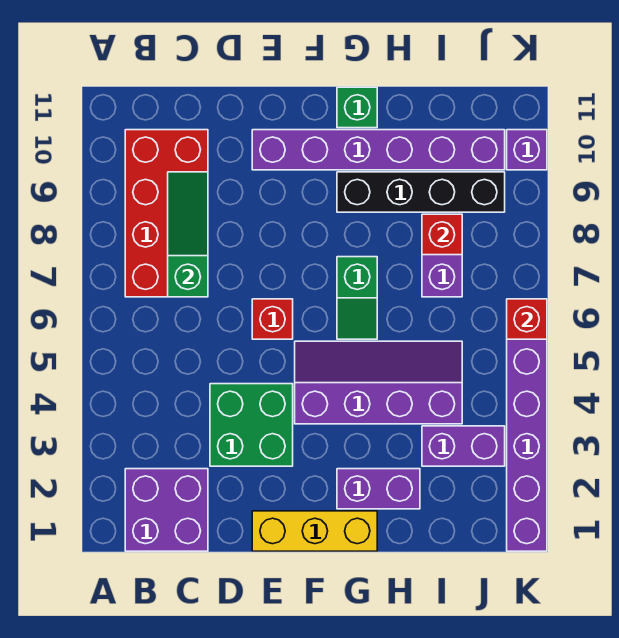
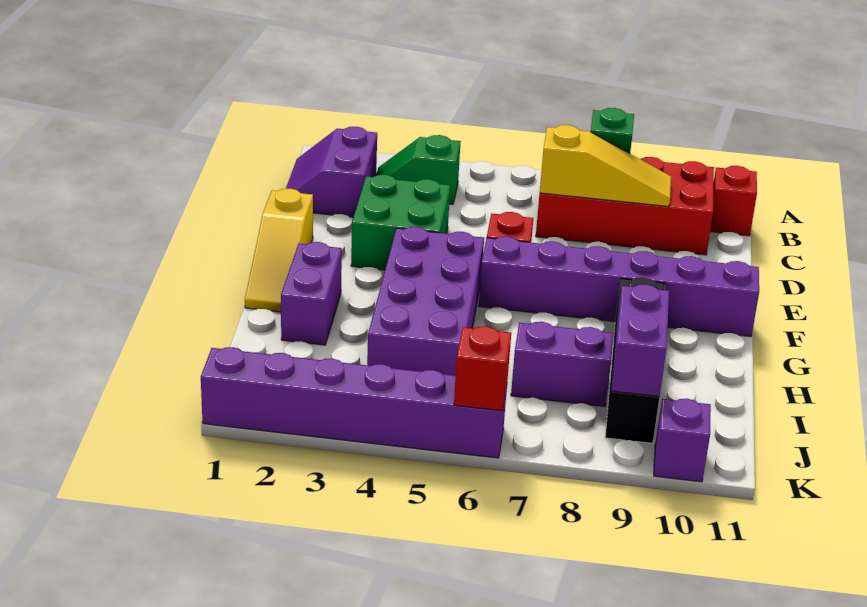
purple 2x2 brick [125,469,208,551] -> purple 2x2 slope [286,127,377,217]
green 1x3 slope [168,172,208,297] -> yellow 1x3 slope [540,125,671,206]
yellow 1x3 brick [252,511,377,551] -> yellow 1x3 slope [245,189,313,312]
purple 1x6 brick [252,130,505,170] -> purple 1x6 brick turned to [479,236,759,337]
purple 2x4 slope [295,341,462,424] -> purple 2x4 brick [367,227,484,375]
green 1x2 slope [337,257,377,339] -> green 1x2 slope moved to [376,135,461,204]
green 1x1 brick [337,87,377,128] -> green 1x1 brick moved to [591,108,634,153]
purple 1x2 brick [422,426,505,466] -> purple 1x2 brick moved to [611,284,669,397]
red 1x1 brick [422,214,462,255] -> red 1x1 brick moved to [710,166,757,236]

